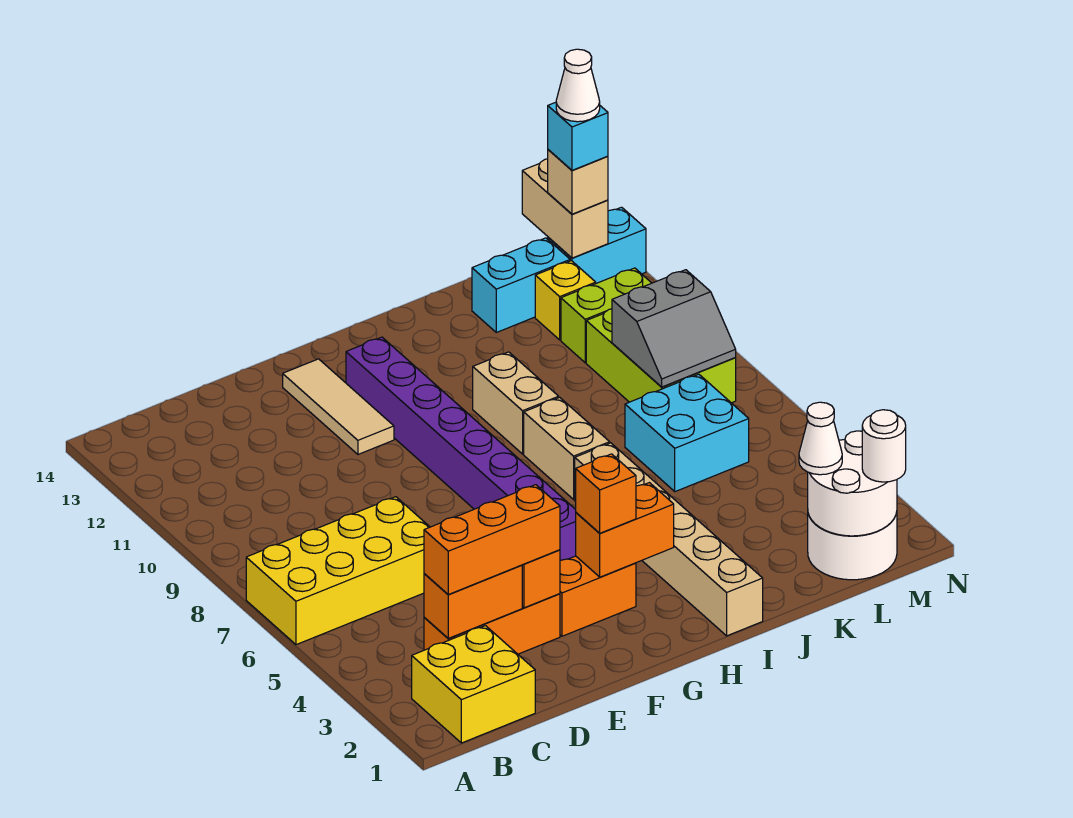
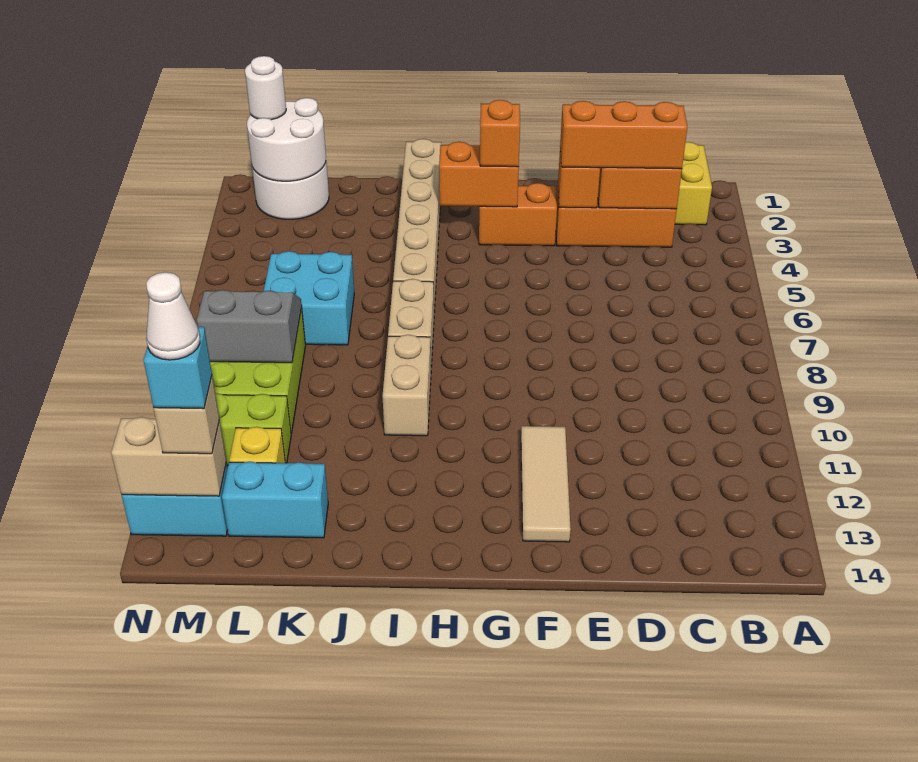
yellow 2x4 brick [246,497,429,645] -> none
purple 1x8 brick [346,337,576,560] -> none
white 1x1 cone [799,402,842,475] -> none
tan 1x2 brick [522,159,608,258] -> tan 1x2 brick turned to [111,417,226,496]

